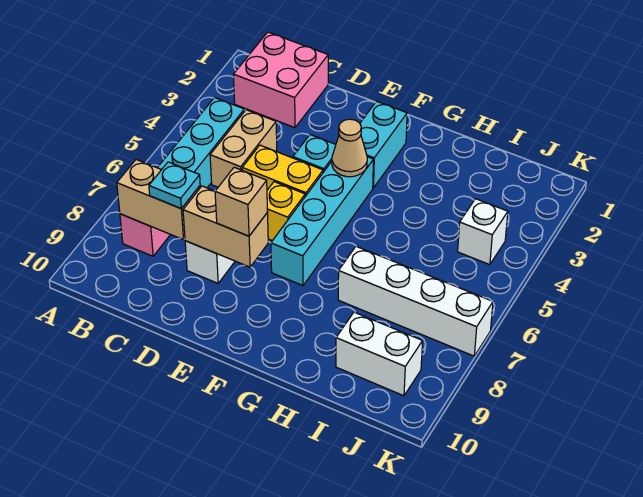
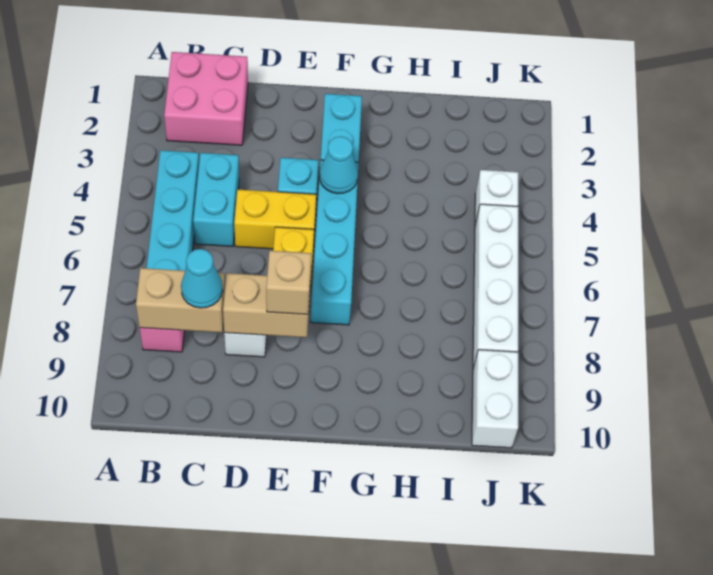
tan 1x2 brick [210,110,277,187] -> cyan 1x2 brick [193,153,239,246]
cyan 1x1 plate [149,162,200,208] -> cyan 1x1 cone [181,249,223,308]
tan 1x1 cone [332,119,367,177] -> cyan 1x1 cone [319,136,358,194]
white 1x4 brick [338,246,493,356] -> white 1x4 brick turned to [473,204,518,368]
white 1x2 brick [336,312,423,396] -> white 1x2 brick turned to [472,350,518,448]

